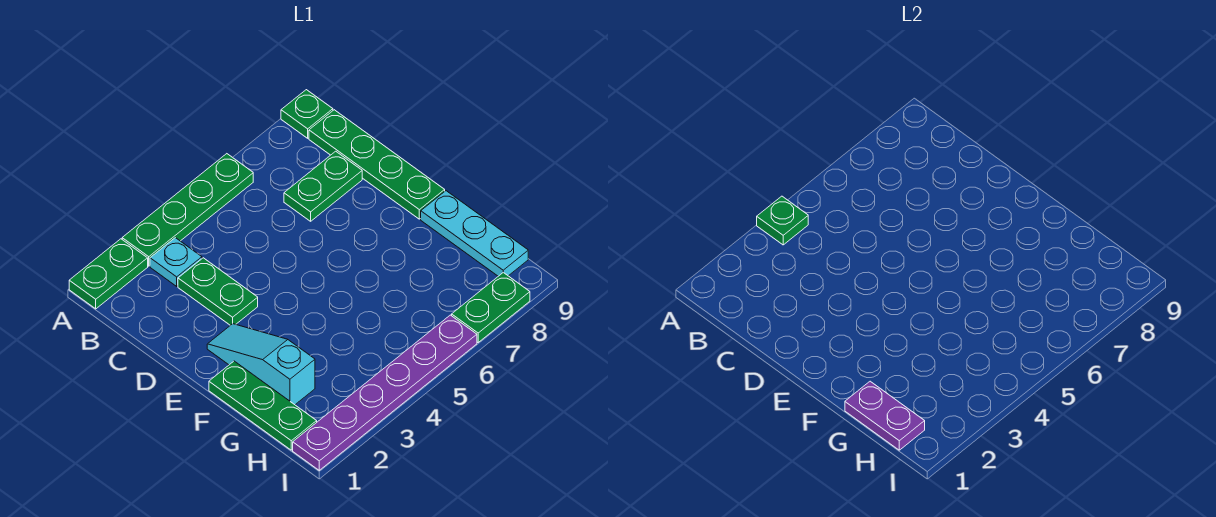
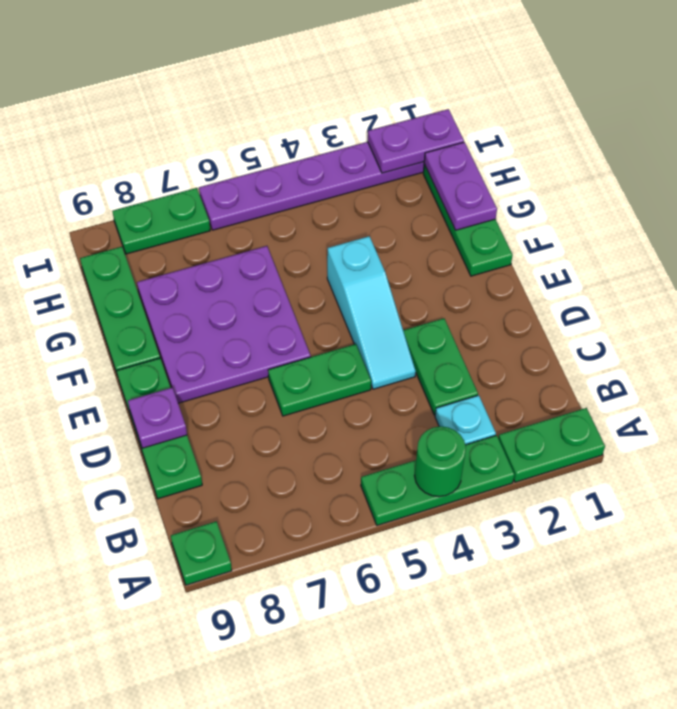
green 1x4 plate [122,154,253,266] -> green 1x3 plate [361,435,514,525]
green 1x1 plate [757,196,808,245] -> green 1x1 round brick [414,426,466,497]
green 1x4 plate [309,110,445,219] -> green 1x3 plate [117,358,202,499]
green 1x2 plate [284,151,362,221] -> green 1x2 plate moved to [268,344,371,416]
none -> purple 1x1 plate [128,388,187,448]
cyan 1x3 slope [207,324,315,405] -> cyan 1x3 slope moved to [327,236,416,389]
none -> purple 3x3 plate [137,246,311,403]
cyan 1x3 plate [421,191,528,276] -> green 1x3 plate [80,247,160,376]
none -> purple 1x2 plate [368,109,464,173]

